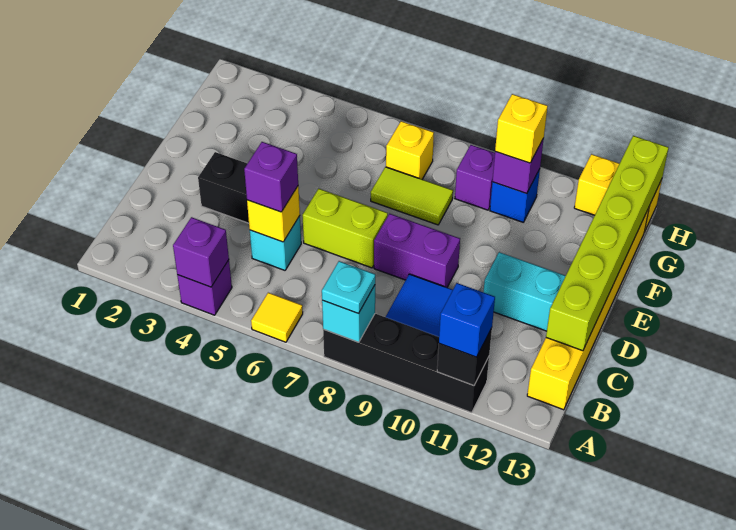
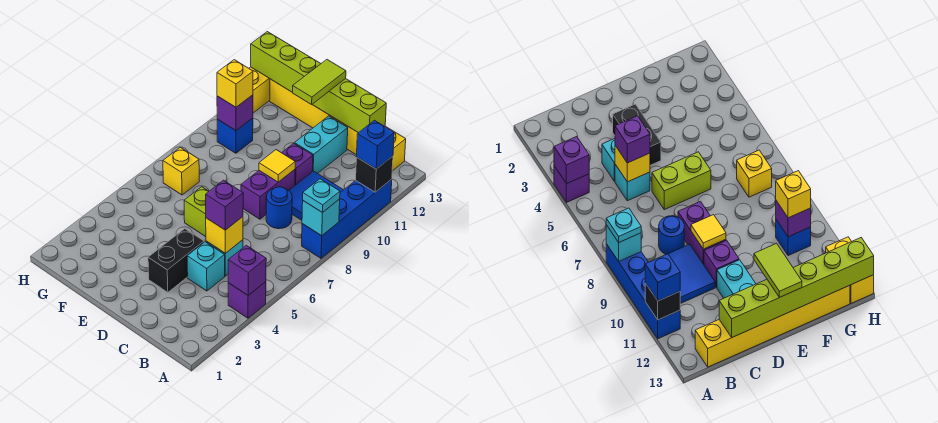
yellow 1x1 tile [251,293,303,342] -> yellow 1x1 tile moved to [259,150,295,182]
black 1x4 brick [323,314,489,413] -> blue 1x4 brick [302,179,392,258]
none -> cyan 1x1 brick [187,242,225,291]
none -> blue 1x1 round brick [266,187,292,229]
lime 1x2 brick [302,189,388,268] -> lime 1x2 brick turned to [184,187,209,237]
lime 1x2 tile [371,167,453,225] -> lime 1x2 tile moved to [292,60,346,104]
purple 1x1 brick [455,145,495,210] -> purple 1x1 brick moved to [282,143,313,185]

